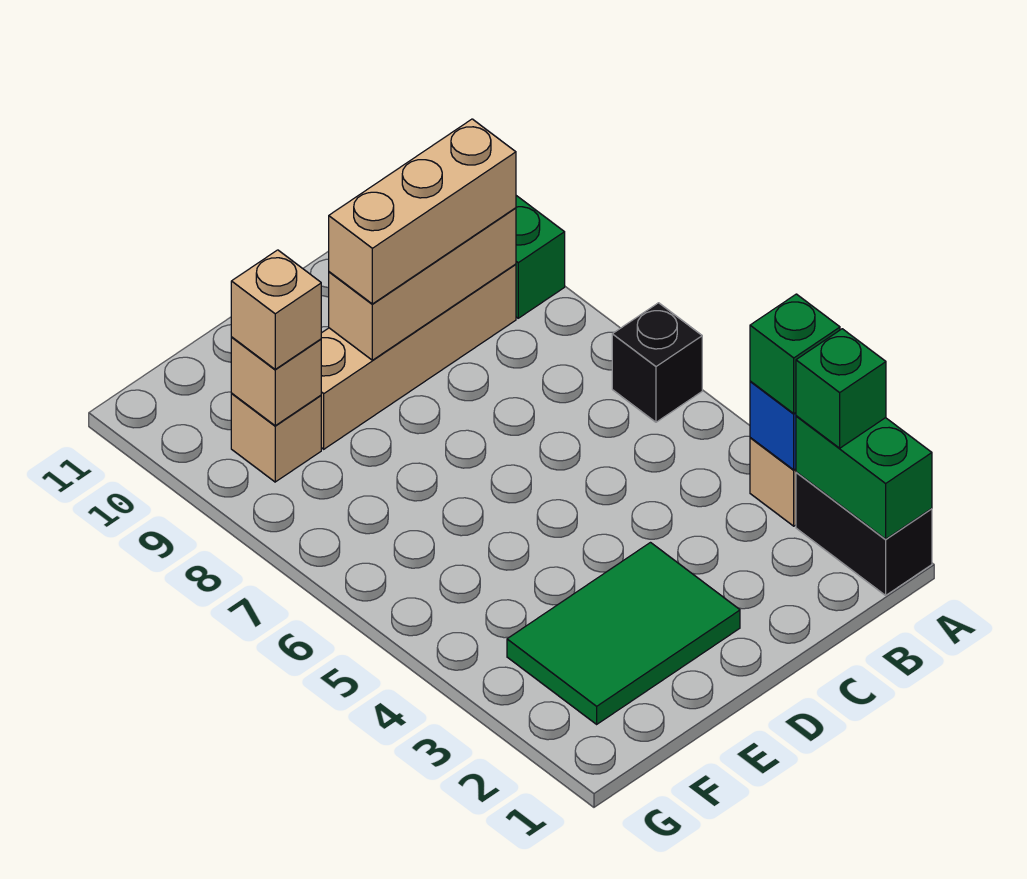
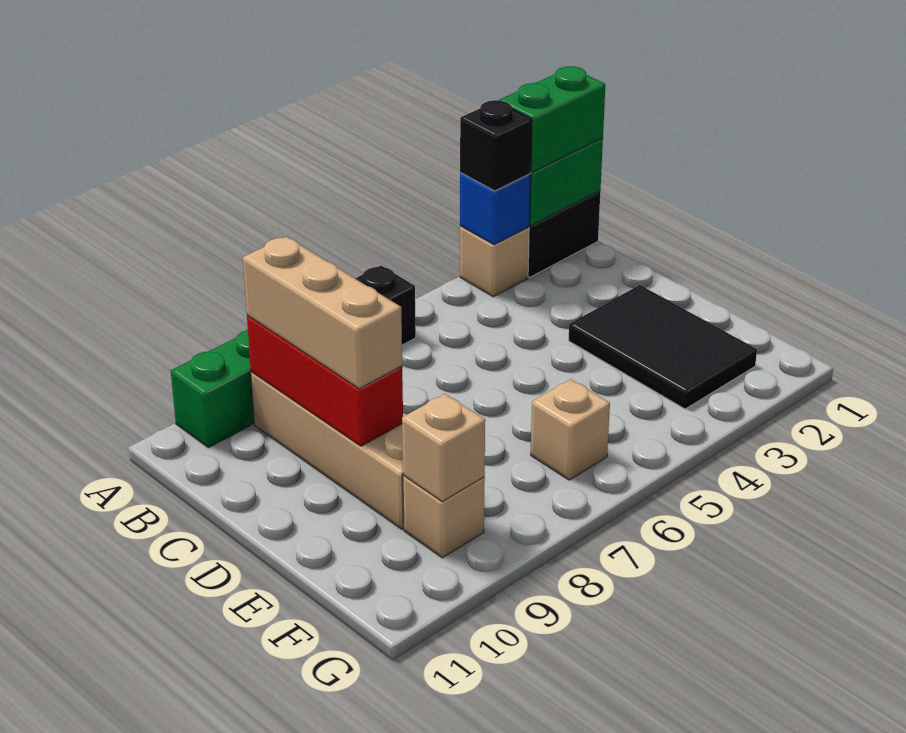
green 1x1 brick [796,329,886,448] -> green 1x2 brick [498,66,605,172]
green 1x1 brick [750,294,840,413] -> black 1x1 brick [460,100,532,191]
tan 1x3 brick [329,208,516,360] -> red 1x3 brick [247,315,403,446]
green 2x3 tile [507,543,740,724] -> black 2x3 tile [569,285,757,409]
tan 1x1 brick [231,250,321,369] -> tan 1x1 brick moved to [531,379,610,480]

